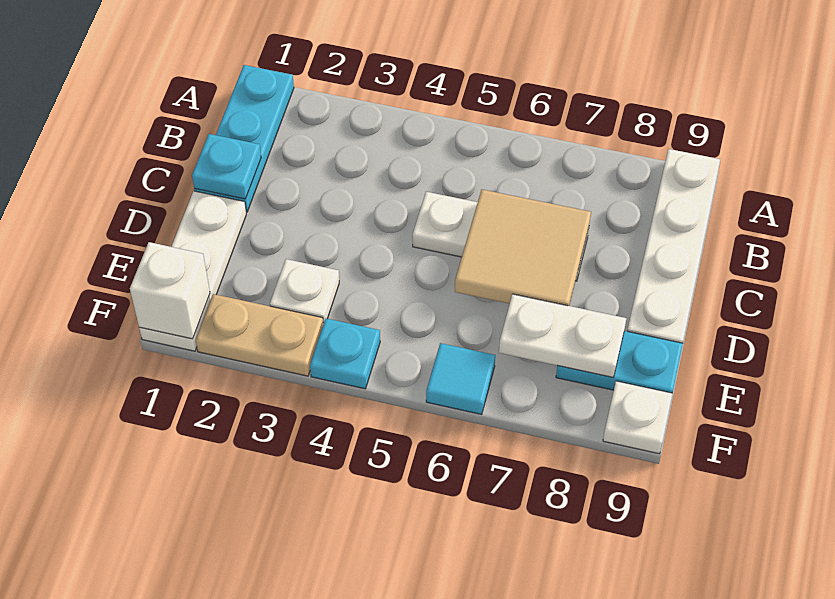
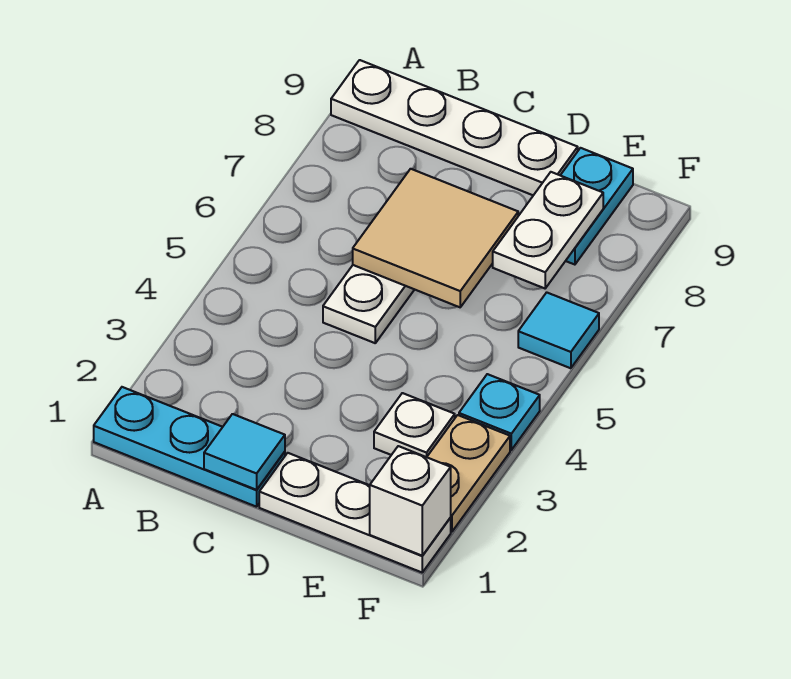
cyan 1x1 plate [192,134,261,199] -> cyan 1x1 tile [204,414,285,490]
white 1x1 plate [603,381,673,454] -> none

